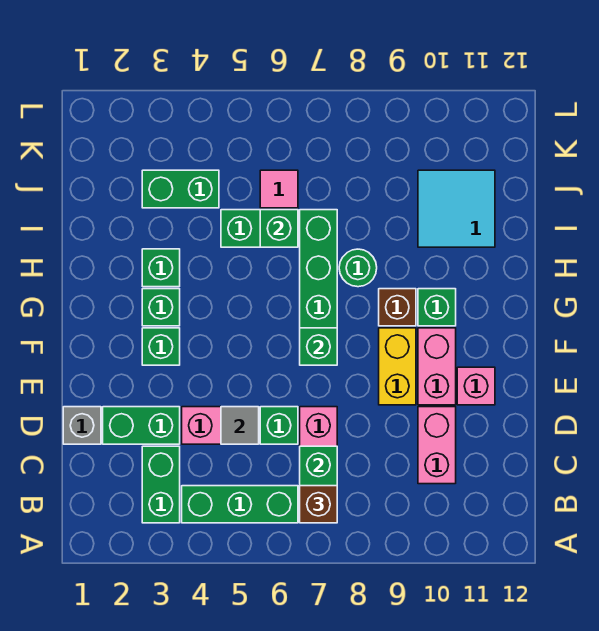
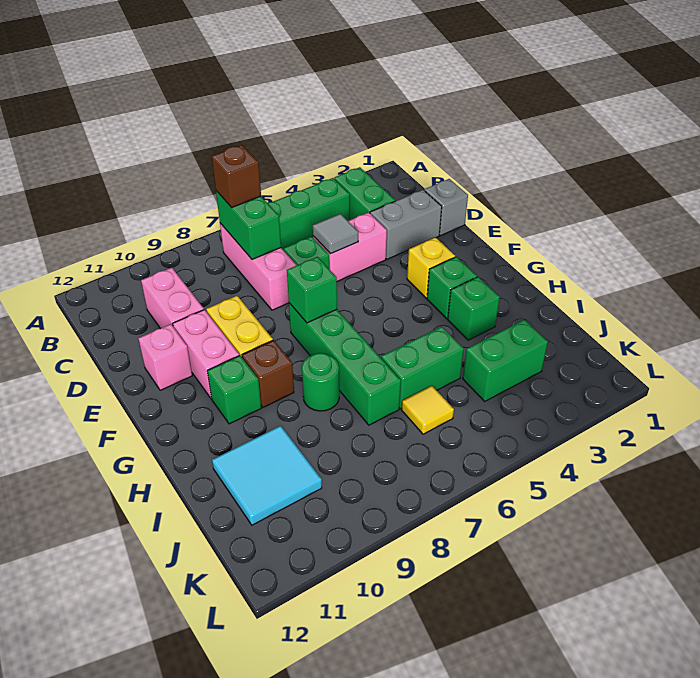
green 1x2 brick [103,407,180,444] -> grey 1x2 brick [370,190,442,259]
green 1x1 brick [142,328,180,365] -> yellow 1x1 brick [407,238,455,298]
green 1x1 brick [260,210,298,247] -> none
pink 1x1 tile [260,170,298,208] -> yellow 1x1 tile [402,386,454,434]

